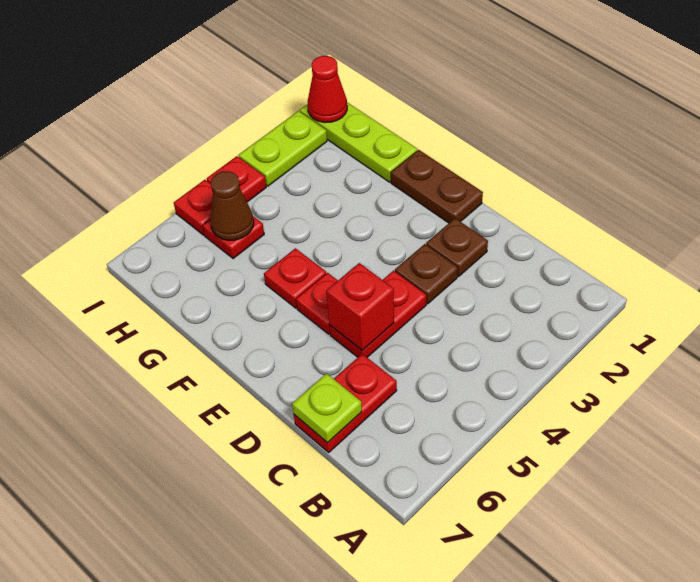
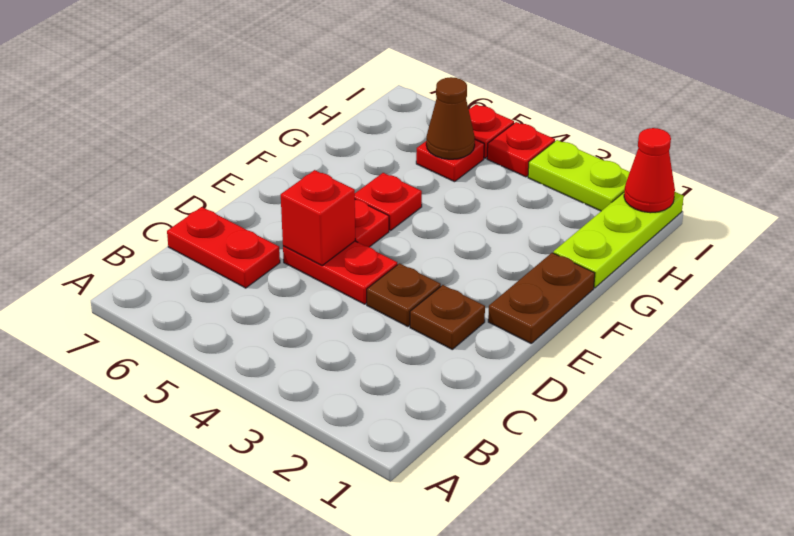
lime 1x1 plate [292,373,362,443] -> none

